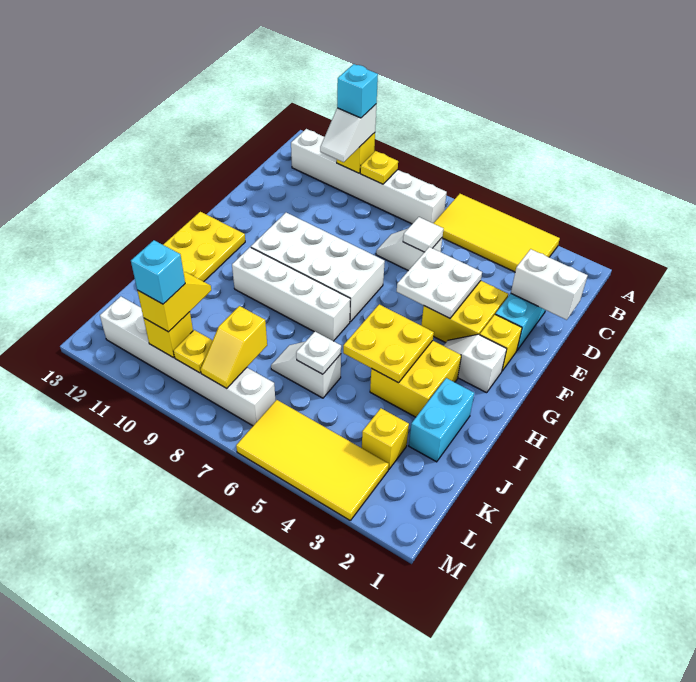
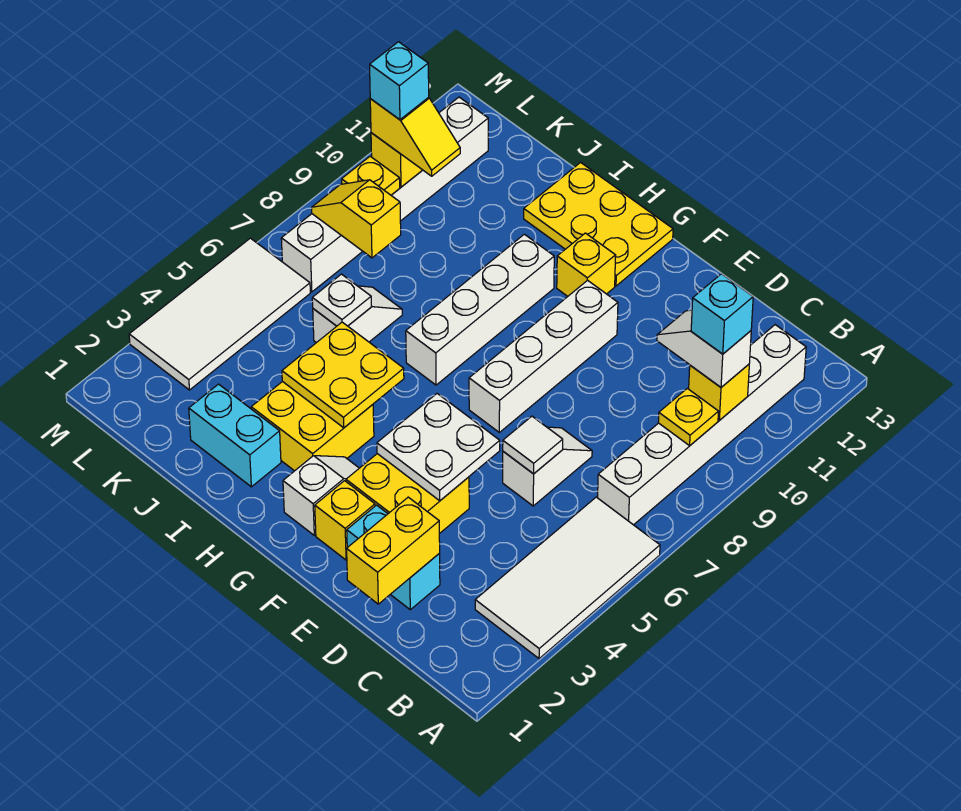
yellow 2x4 tile [433,194,560,272] -> white 2x4 tile [475,497,660,659]
white 1x2 brick [511,249,588,320] -> yellow 1x2 brick [347,497,440,604]
white 2x4 brick [251,213,385,322] -> white 1x4 brick [469,280,618,432]
yellow 1x1 brick [362,408,409,469] -> yellow 1x1 brick moved to [557,233,616,296]
yellow 2x4 tile [236,400,389,520] -> white 2x4 tile [129,238,310,390]

